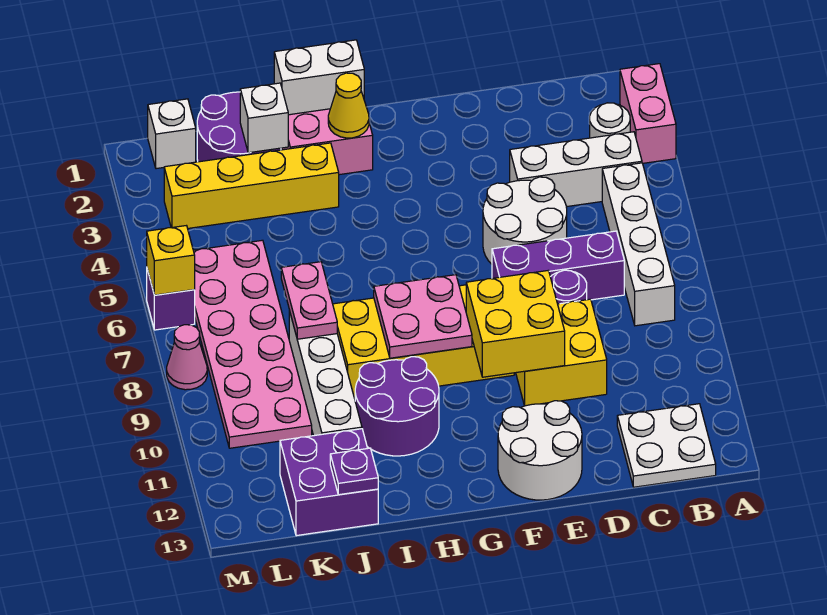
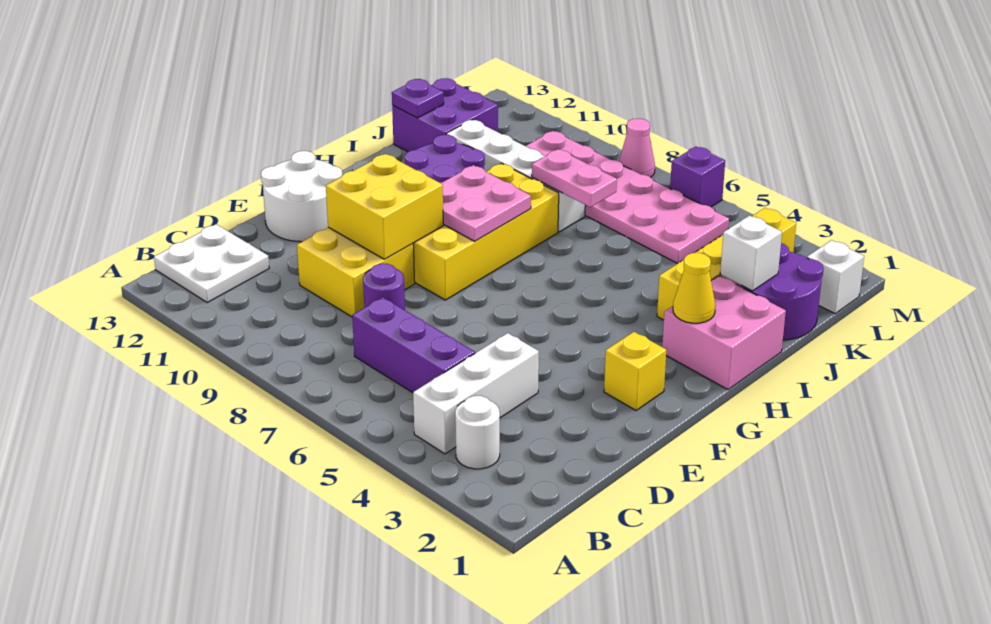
pink 1x2 brick [620,64,676,163] -> none
white 1x4 brick [602,163,675,326] -> none
purple 1x3 brick [492,231,624,300] -> purple 1x3 brick turned to [352,297,475,393]
white 2x2 round brick [483,177,567,264] -> none
white 1x2 brick [274,40,364,115] -> none
yellow 1x1 brick [147,226,195,295] -> yellow 1x1 brick moved to [604,332,666,410]

